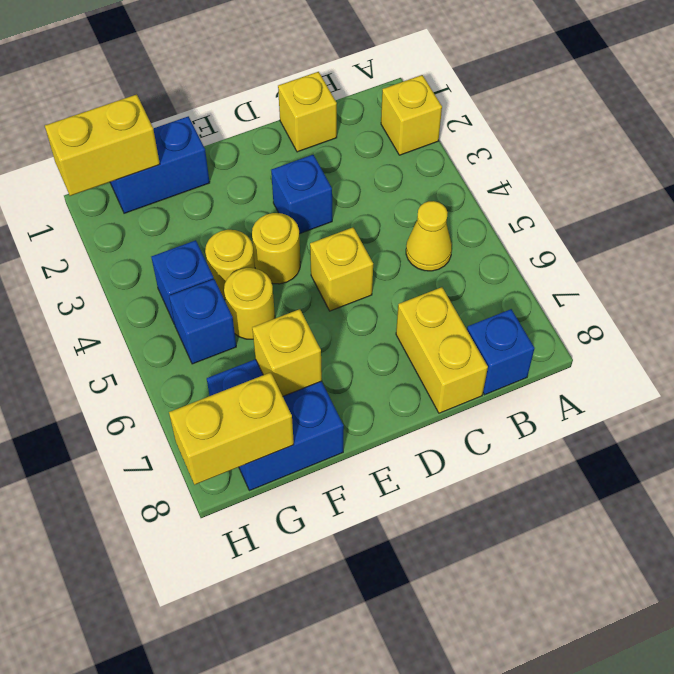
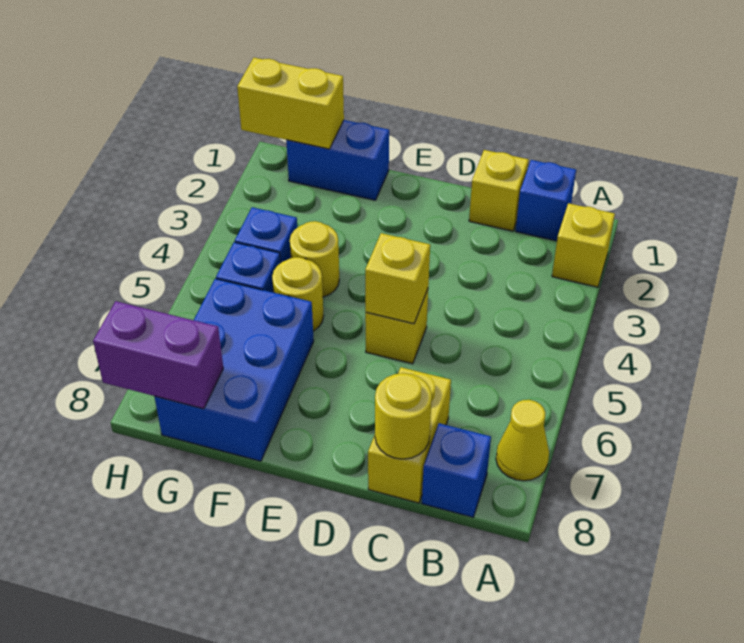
yellow 1x1 cone [406,201,452,271] -> yellow 1x1 cone moved to [496,400,549,481]
blue 1x1 brick [271,155,332,234] -> blue 1x1 brick moved to [516,160,576,241]
yellow 1x1 round brick [252,213,301,284] -> yellow 1x1 round brick moved to [375,373,432,459]
blue 2x2 brick [207,359,344,491] -> blue 2x3 brick [154,279,314,461]
yellow 1x1 brick [252,309,322,396] -> yellow 1x1 brick moved to [365,233,430,324]
yellow 1x2 brick [169,372,294,485] -> purple 1x2 brick [93,301,223,409]

